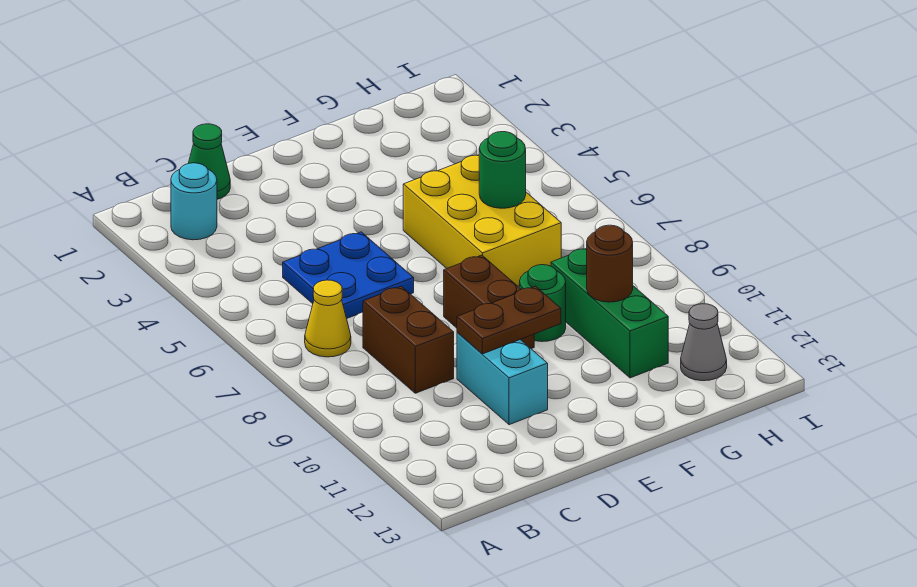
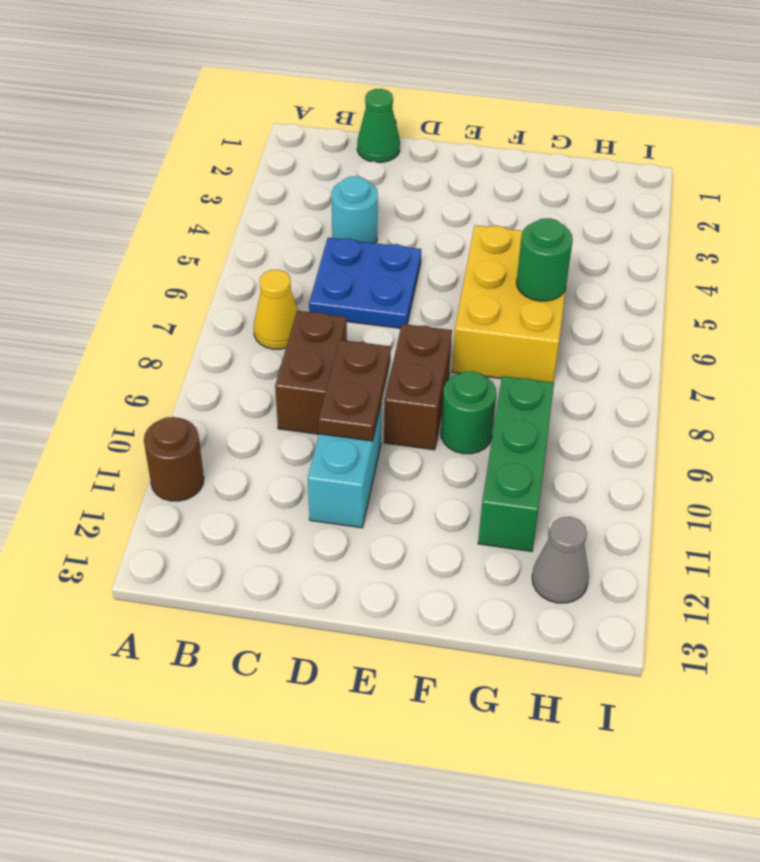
cyan 1x1 round brick [171,163,217,240] -> cyan 1x1 round brick moved to [332,176,378,243]
brown 1x2 plate [457,286,561,354] -> brown 1x2 plate turned to [319,340,391,441]
brown 1x1 round brick [587,225,633,302] -> brown 1x1 round brick moved to [144,417,204,501]

